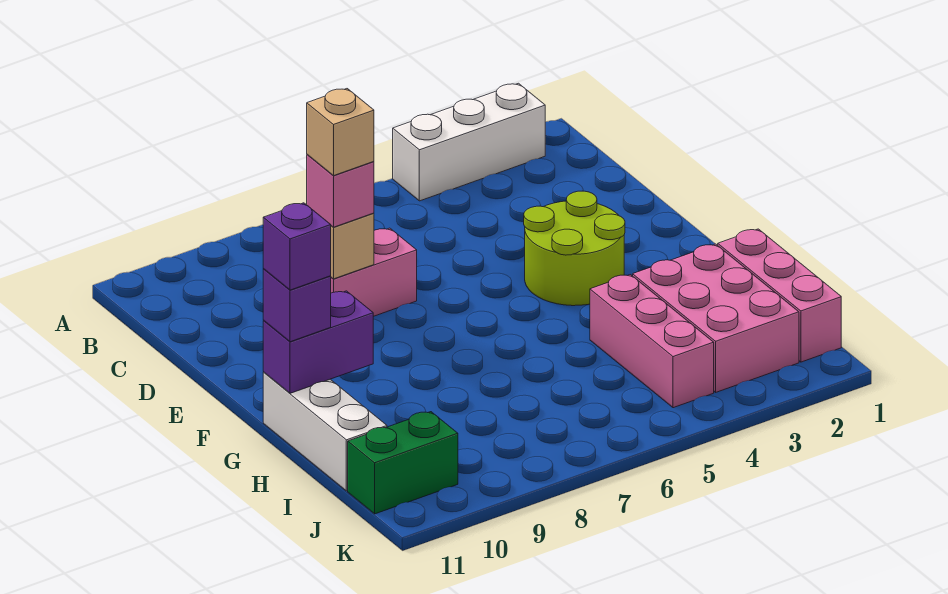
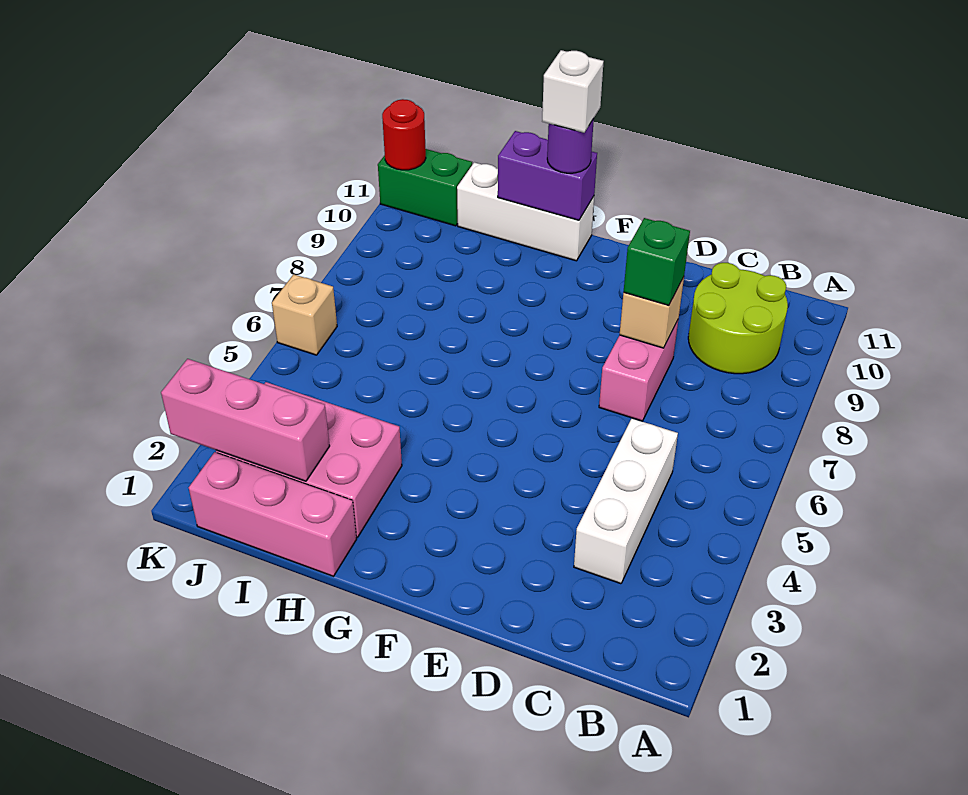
white 1x3 brick [393,83,545,201] -> white 1x3 brick moved to [574,419,678,584]
pink 1x1 brick [307,155,374,227] -> green 1x1 brick [624,218,690,305]
tan 1x1 brick [307,89,374,175] -> tan 1x1 brick moved to [272,274,337,355]
lime 2x2 round brick [524,191,625,306] -> lime 2x2 round brick moved to [688,263,788,374]
purple 1x2 brick [263,291,373,393] -> purple 1x2 brick turned to [498,131,597,220]
purple 1x1 brick [263,269,331,342] -> purple 1x1 round brick [547,119,594,173]
purple 1x1 brick [263,203,331,290] -> white 1x1 brick [542,50,604,133]
pink 1x3 brick [590,275,714,408] -> pink 1x3 brick moved to [161,359,330,481]
green 1x2 brick [348,412,458,514] -> green 1x2 brick turned to [378,149,472,226]
none -> red 1x1 round brick [382,99,426,170]

